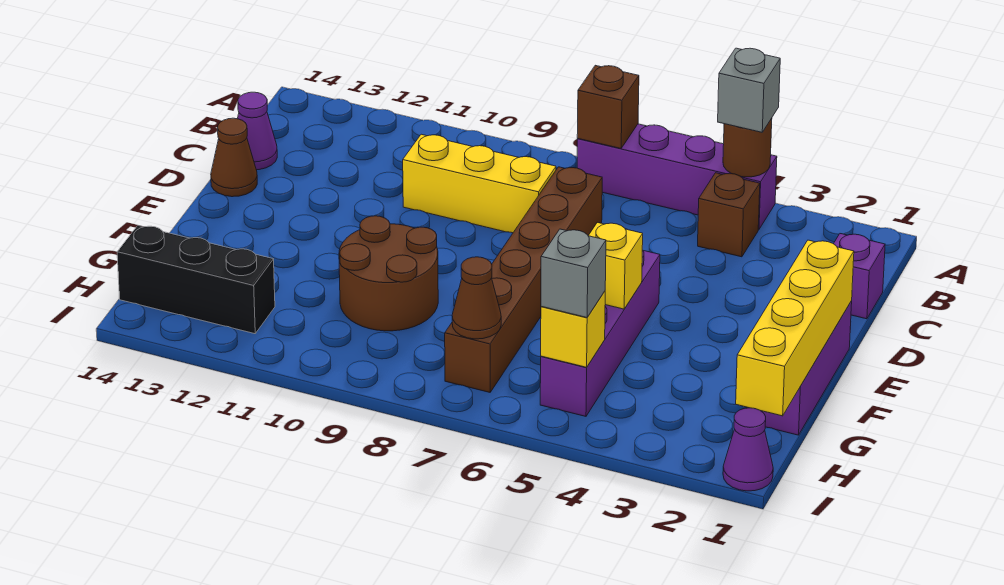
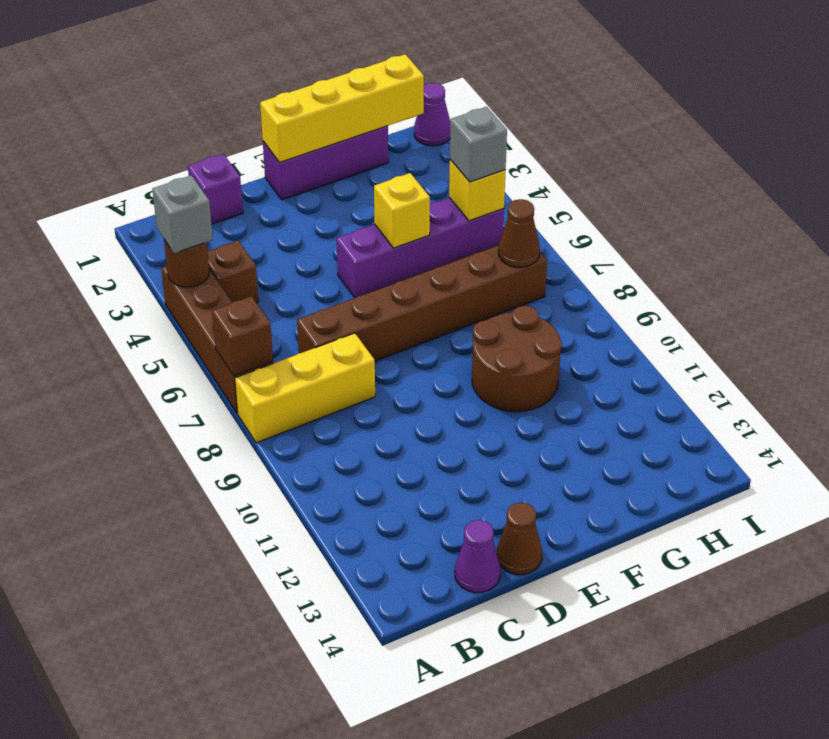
purple 1x4 brick [577,124,777,229] -> brown 1x4 brick [161,266,273,413]
yellow 1x3 brick [403,134,556,233] -> yellow 1x3 brick turned to [235,333,375,443]
black 1x3 brick [117,226,275,334] -> none

